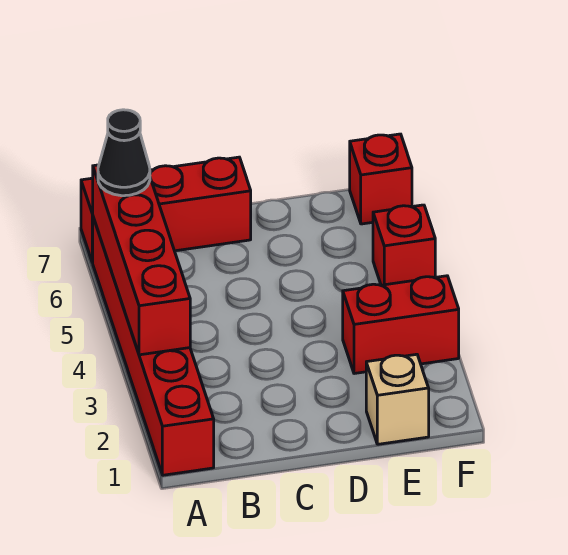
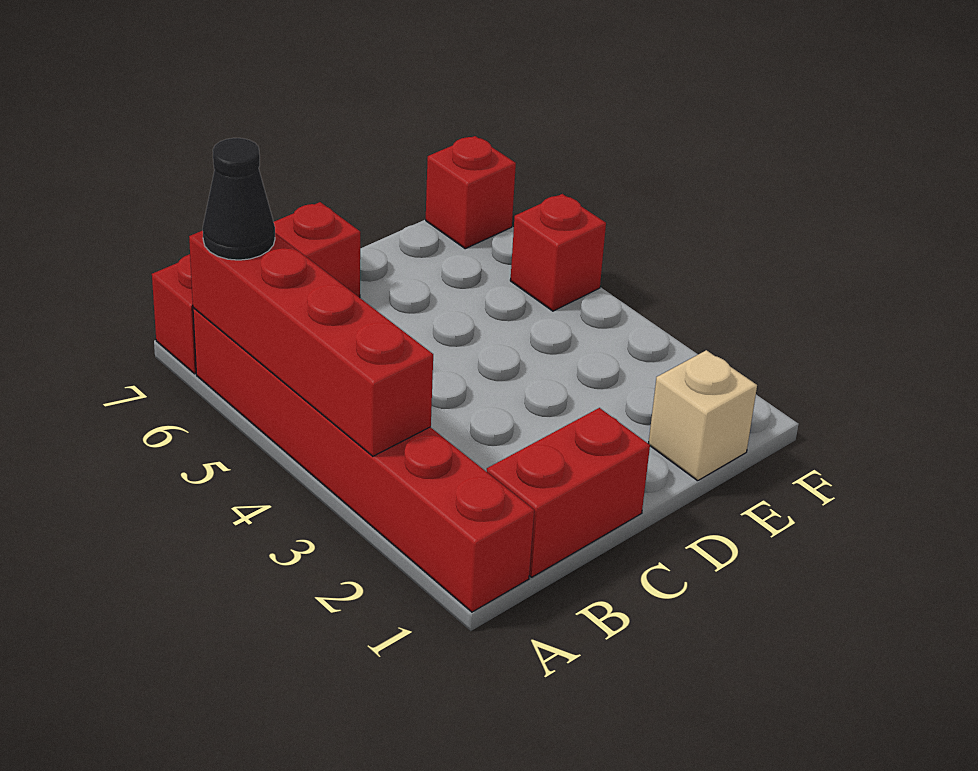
red 1x2 brick [343,276,459,374] -> red 1x2 brick moved to [487,408,650,577]

